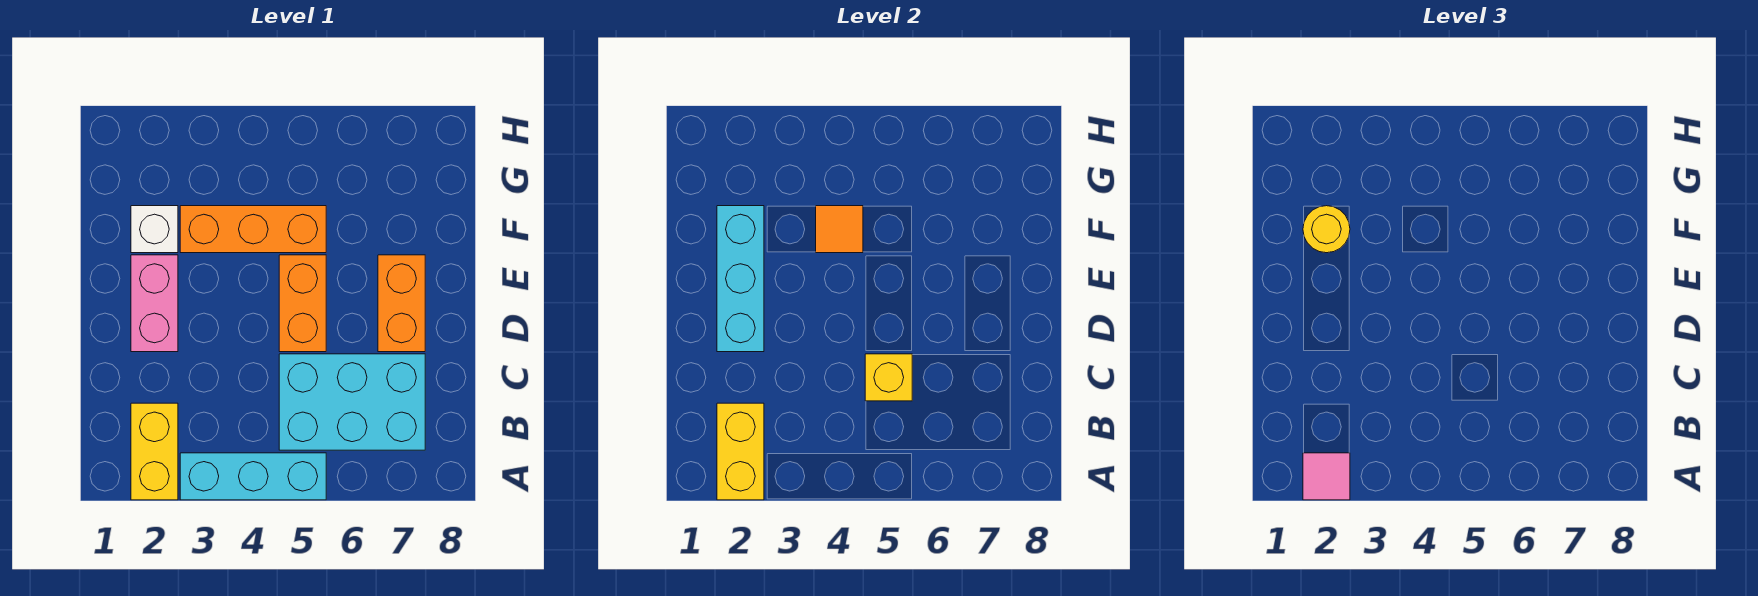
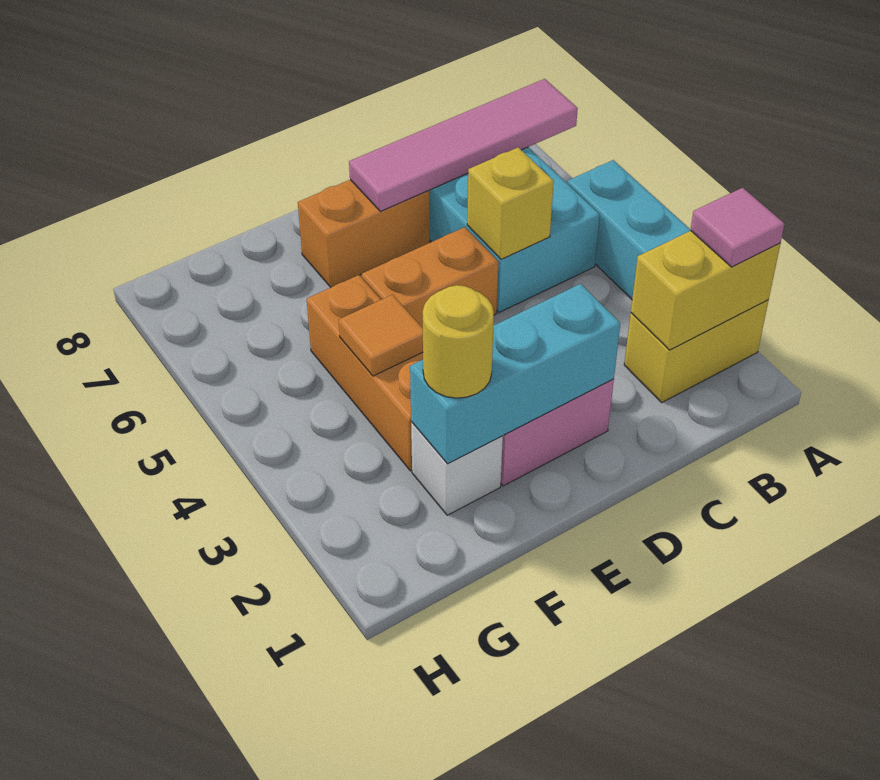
none -> pink 1x4 tile [349,79,578,211]

